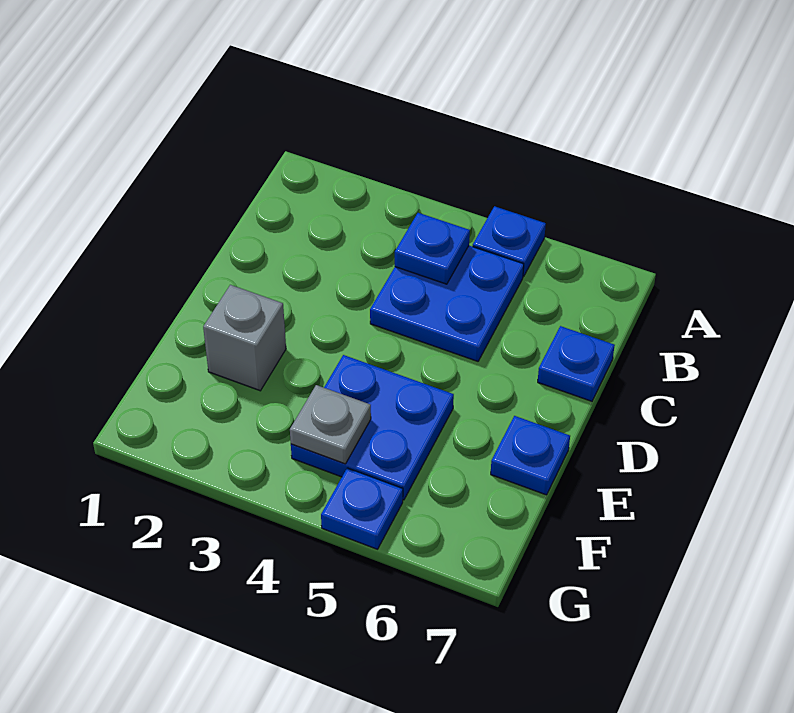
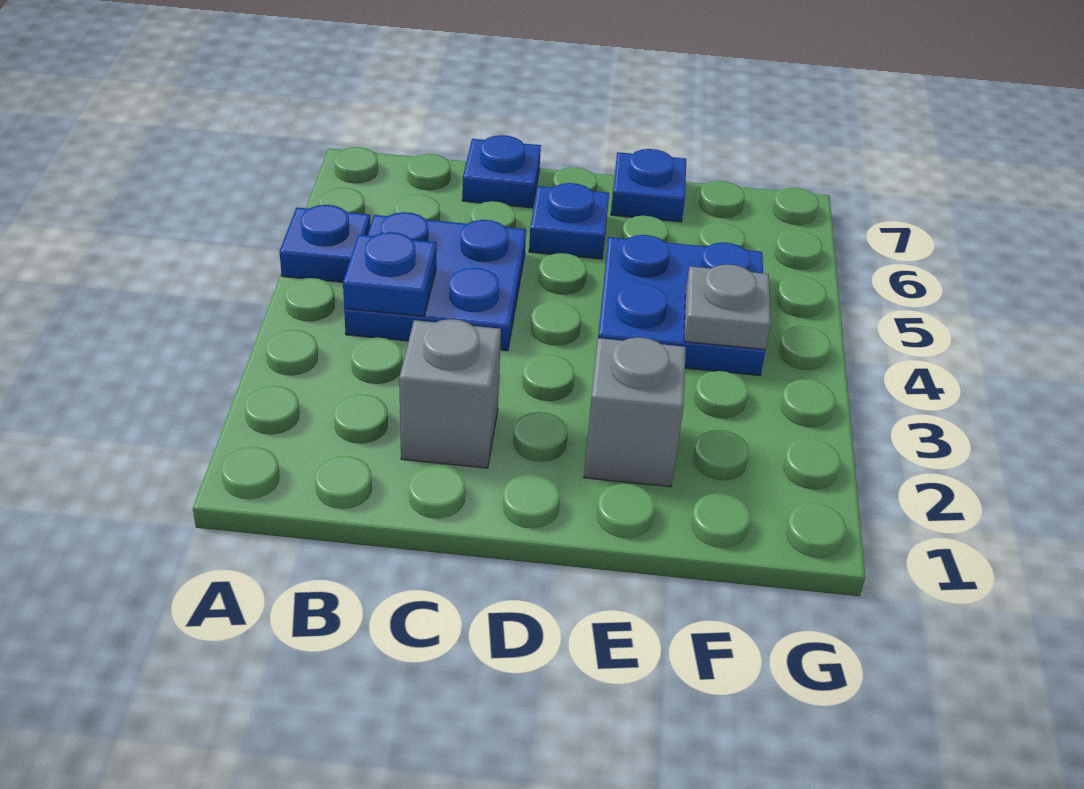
none -> grey 1x1 brick [399,319,501,468]
blue 1x1 plate [321,468,403,549] -> blue 1x1 plate moved to [529,183,609,259]

